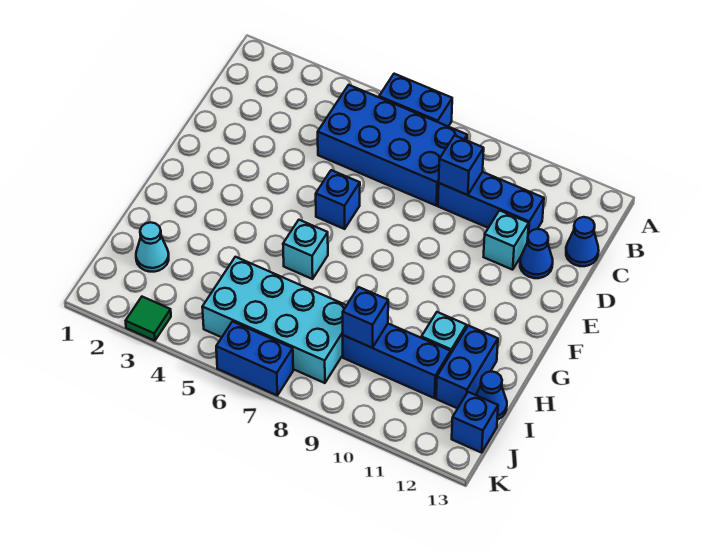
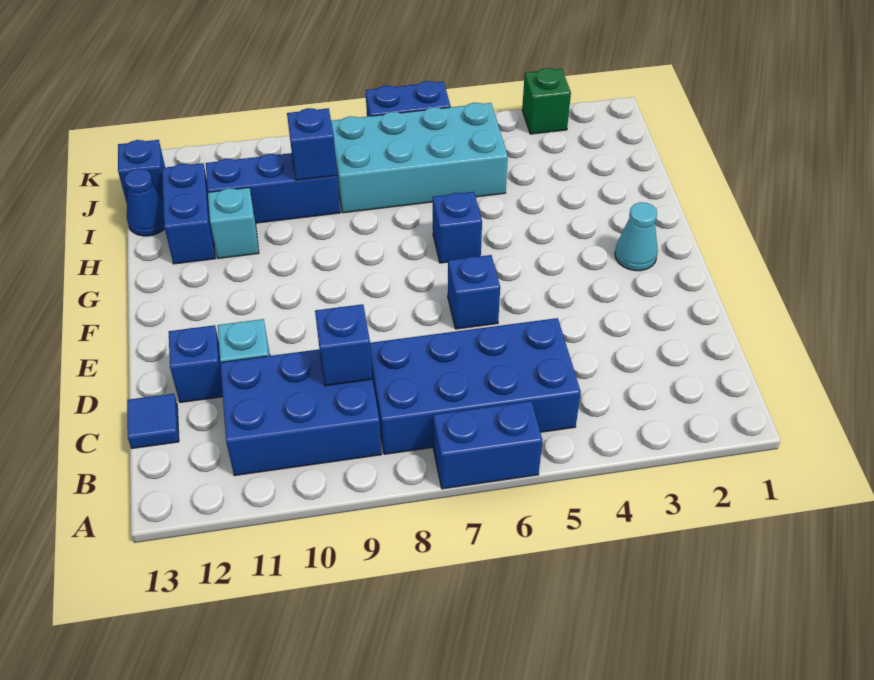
blue 1x3 brick [438,172,544,234] -> blue 2x3 brick [220,349,382,476]
blue 1x1 cone [566,217,599,266] -> blue 1x1 tile [127,394,179,448]
blue 1x1 cone [520,229,553,278] -> blue 1x1 brick [169,325,223,403]
cyan 1x1 brick [283,220,328,279] -> blue 1x1 brick [433,192,482,263]
cyan 1x1 cone [136,222,169,272] -> cyan 1x1 cone moved to [615,202,658,271]
green 1x1 tile [126,297,171,341] -> green 1x1 brick [522,68,571,134]

